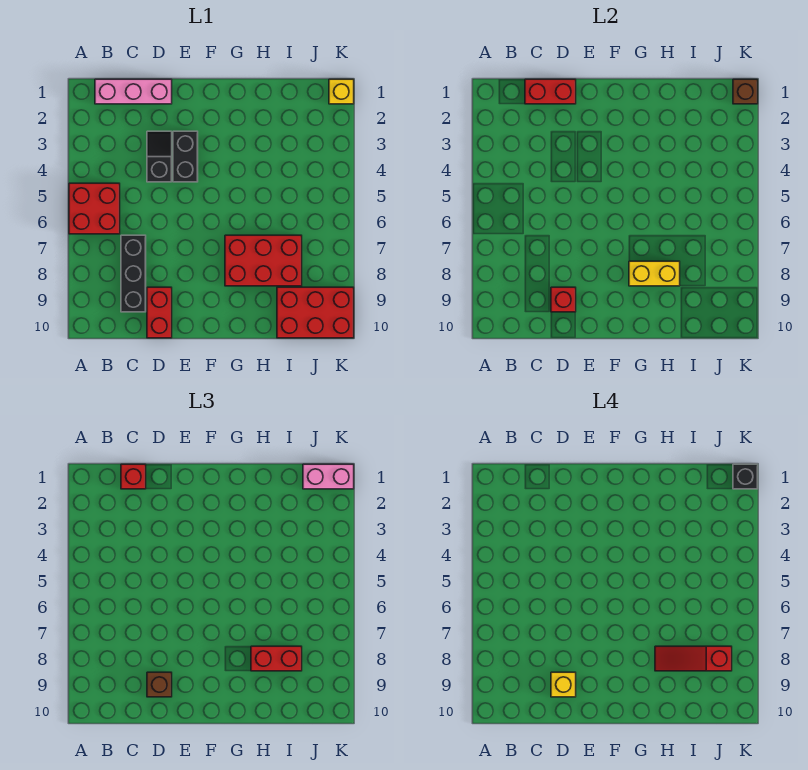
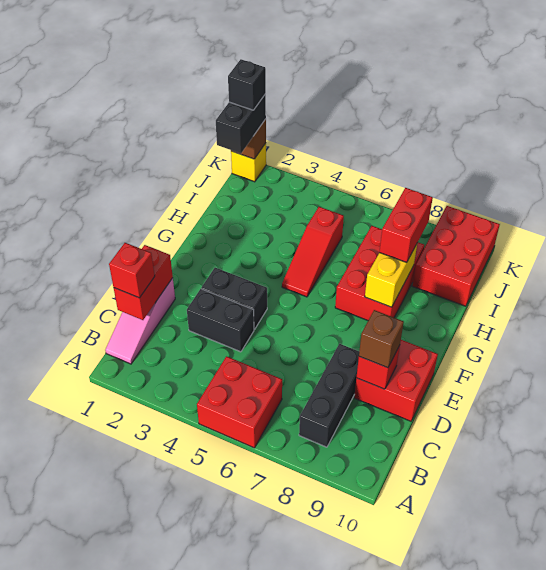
pink 1x3 brick [95,79,172,104] -> pink 1x3 slope [105,278,175,364]
black 1x3 brick [121,235,146,312] -> black 1x3 brick turned to [299,344,359,447]
black 1x2 slope [147,131,172,182] -> black 1x2 brick [187,289,254,352]
red 1x2 brick [147,287,172,338] -> red 2x2 brick [354,340,438,421]
yellow 1x1 brick [551,672,576,697] -> none
red 1x3 slope [655,646,732,671] -> red 1x3 slope moved to [282,207,344,297]
pink 1x2 brick [303,464,354,489] -> black 1x2 brick [216,94,266,153]

